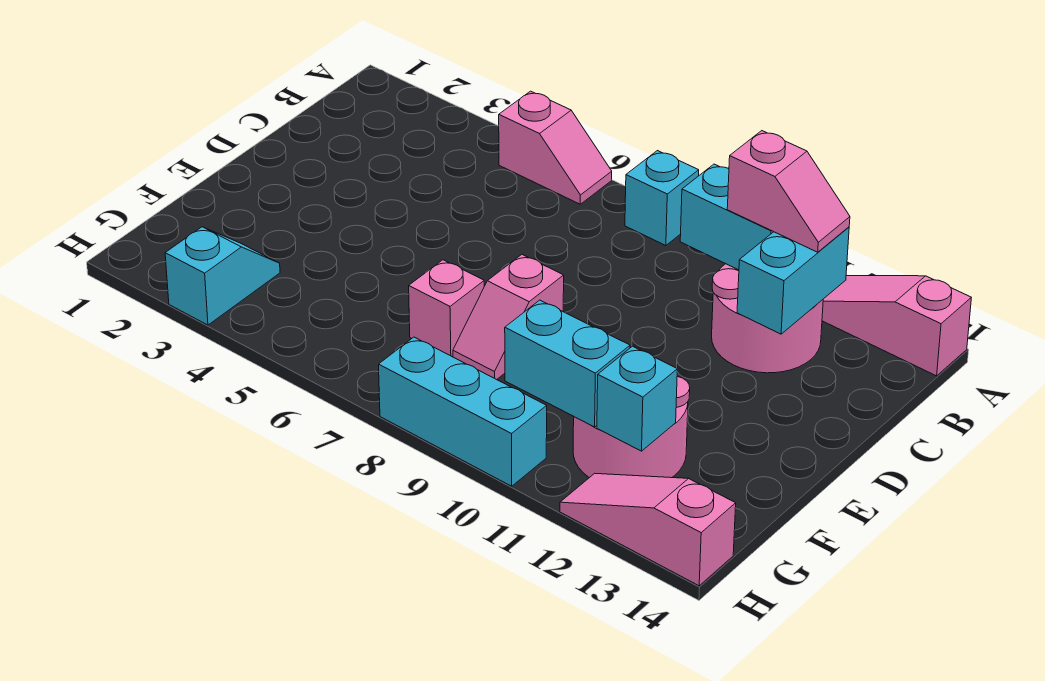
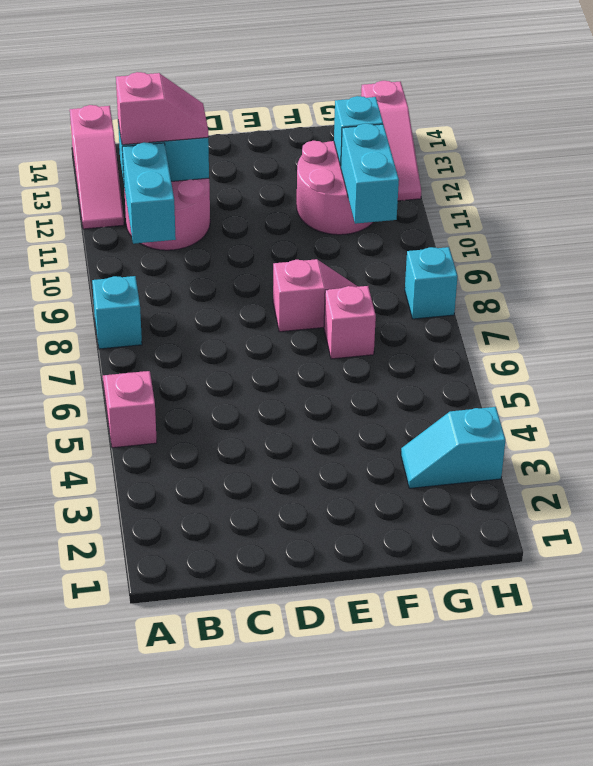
pink 1x2 slope [727,131,850,252] -> pink 1x2 slope turned to [116,72,208,145]
cyan 1x3 brick [379,337,547,486] -> cyan 1x1 brick [405,247,458,319]

